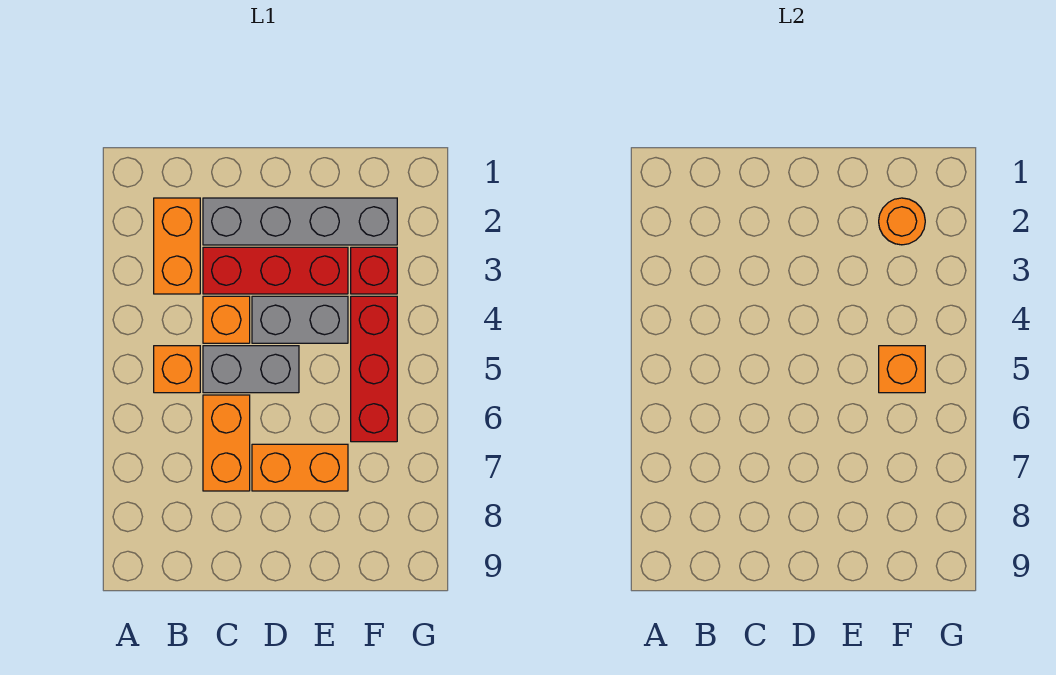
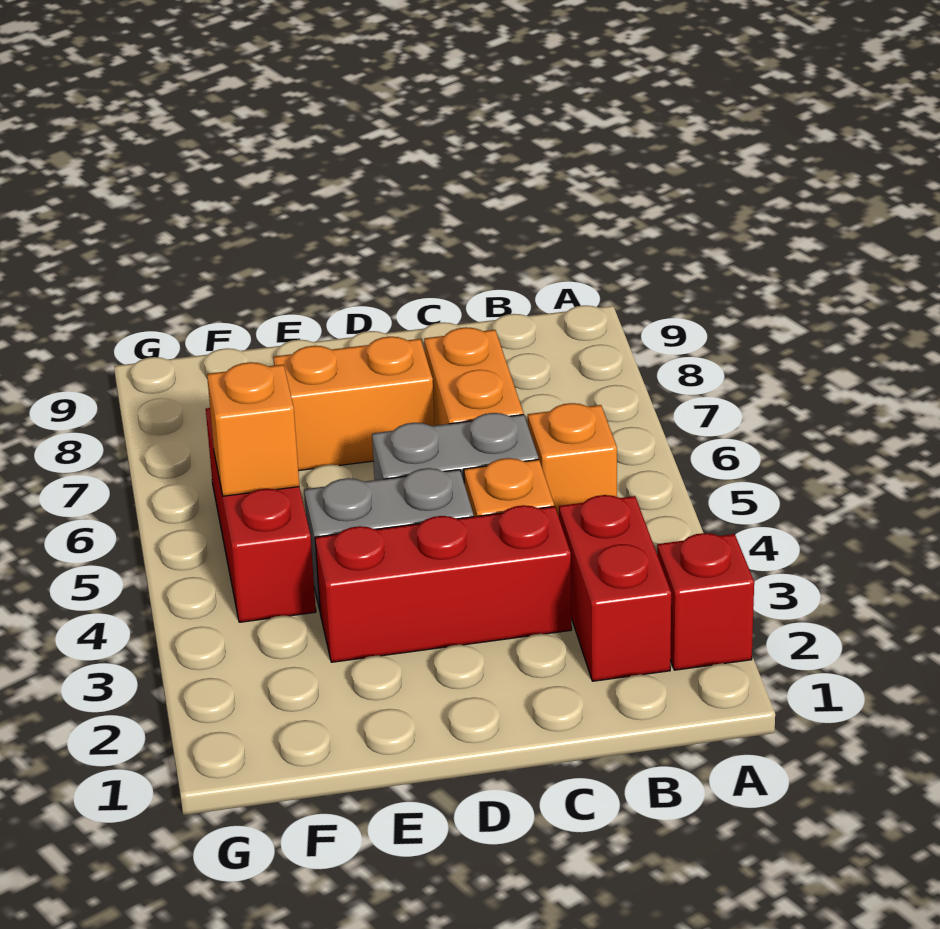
orange 1x2 brick [154,198,200,294] -> red 1x2 brick [559,495,671,681]
grey 1x4 brick [203,198,397,245] -> none
orange 1x1 round brick [879,198,925,245] -> none
red 1x1 brick [351,247,397,294] -> red 1x1 brick moved to [657,533,754,670]

